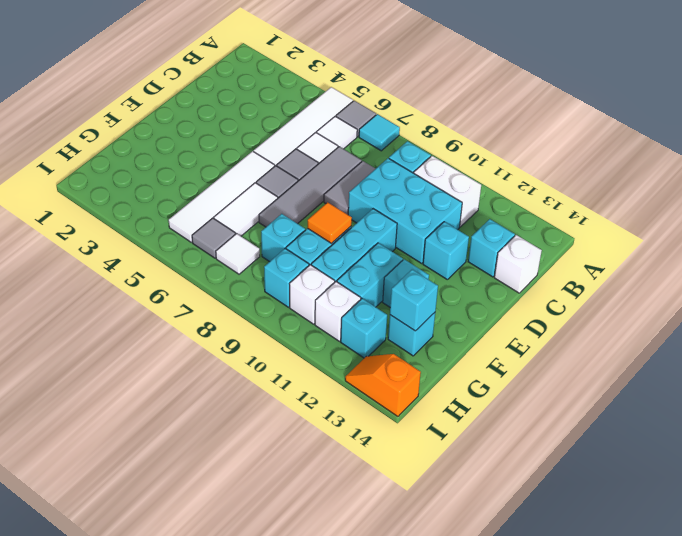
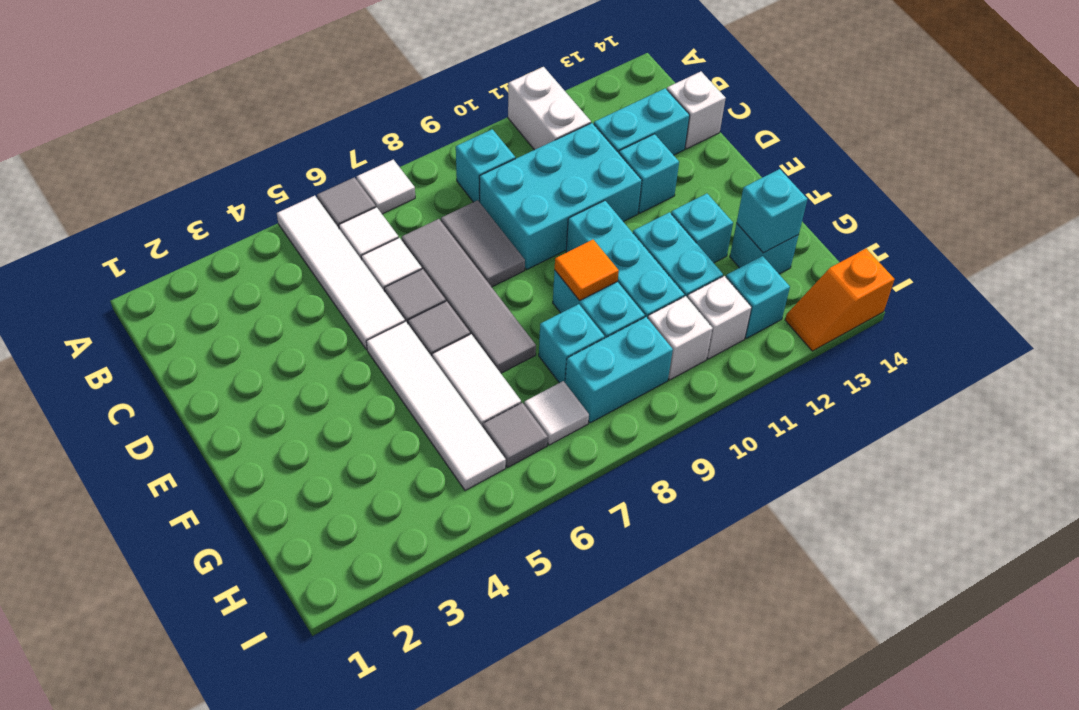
cyan 1x1 tile [359,114,400,151] -> white 1x1 tile [356,160,415,214]
white 1x2 brick [414,156,481,227] -> white 1x2 brick turned to [508,67,591,150]
cyan 1x1 brick [468,219,515,277] -> cyan 1x2 brick [594,88,690,155]
cyan 1x1 brick [264,249,309,307] -> cyan 1x2 brick [565,317,673,423]

